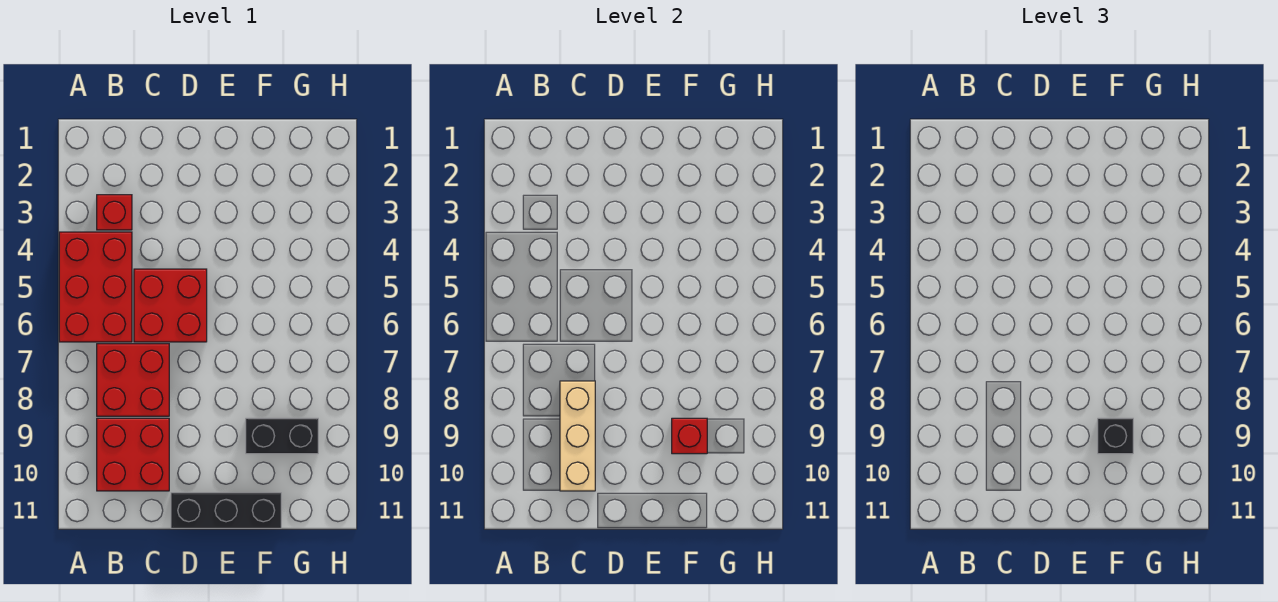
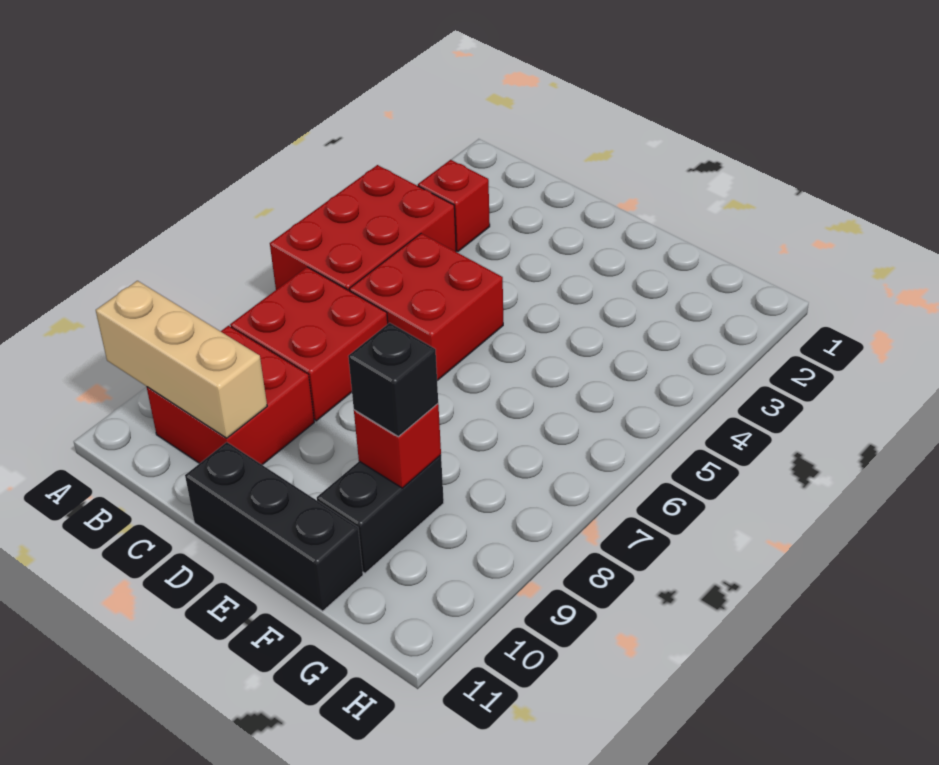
tan 1x3 brick [560,381,595,491] -> tan 1x3 brick turned to [96,281,267,438]
black 1x2 brick [246,418,318,454] -> black 1x2 brick turned to [317,455,444,573]

